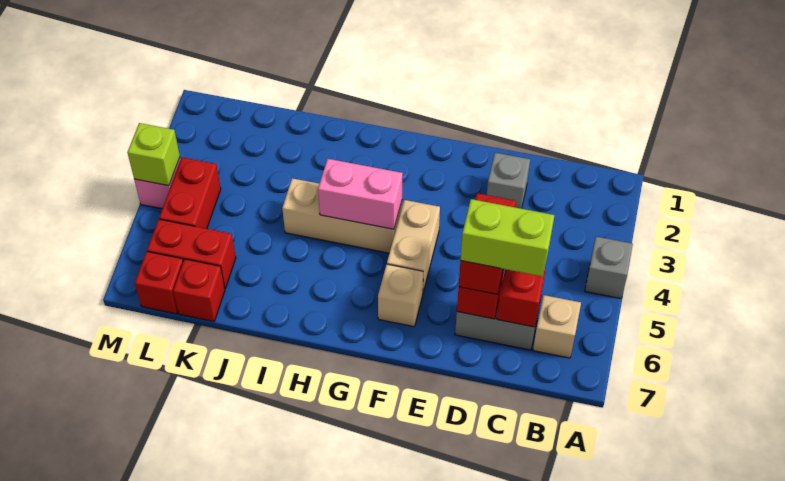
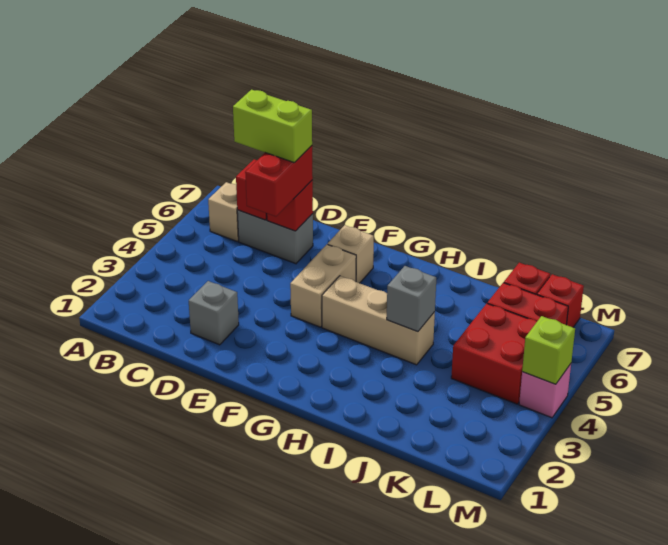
grey 1x1 brick [585,237,633,299] -> grey 1x1 brick moved to [387,266,436,331]
pink 1x2 brick [318,159,403,229] -> none
red 1x2 brick [159,157,221,229] -> red 2x2 brick [451,304,537,404]

